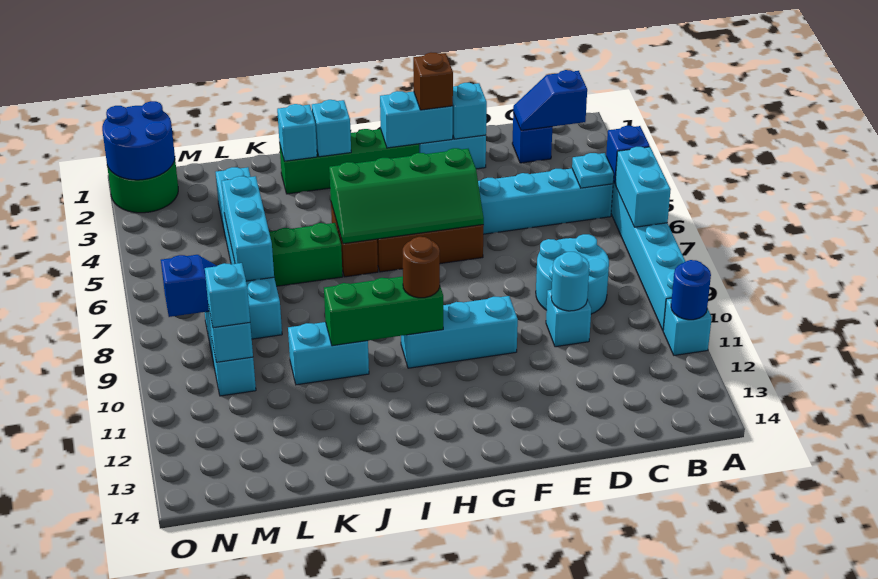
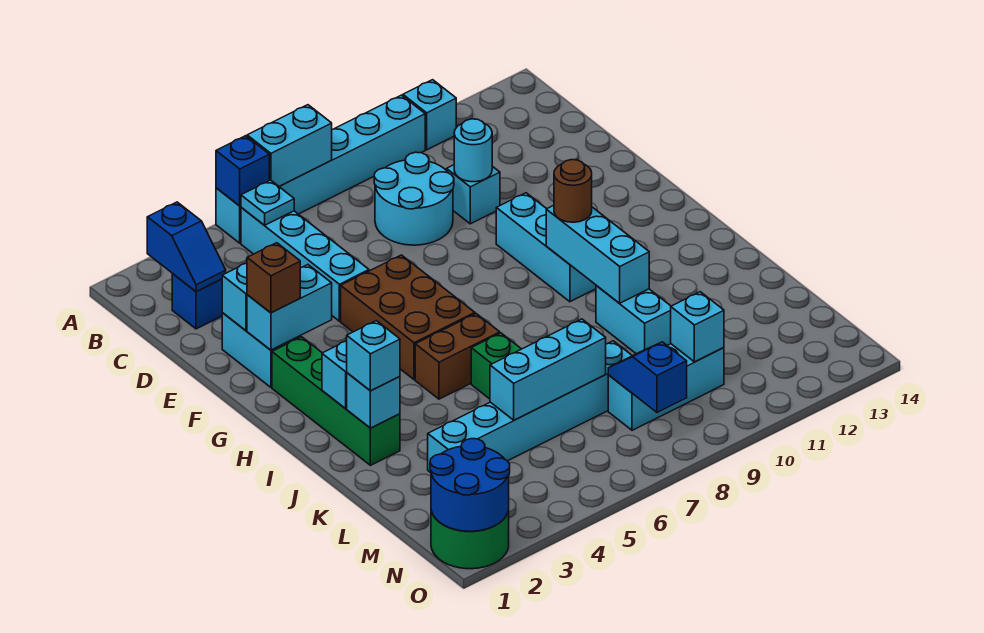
blue 1x1 round brick [671,260,711,320] -> none
cyan 1x2 brick [380,91,453,148] -> cyan 1x2 brick turned to [247,265,332,350]
green 2x4 slope [329,148,484,244] -> none
green 1x3 brick [324,276,443,346] -> cyan 1x3 brick [546,205,649,303]
cyan 1x1 brick [205,263,250,328] -> cyan 1x1 brick moved to [347,321,400,391]

